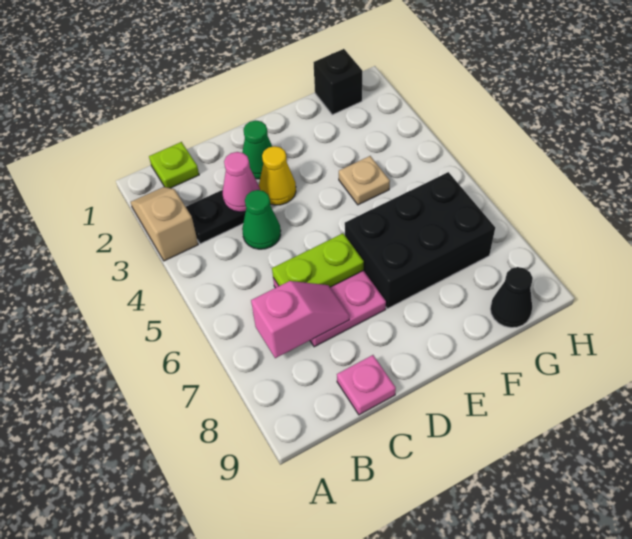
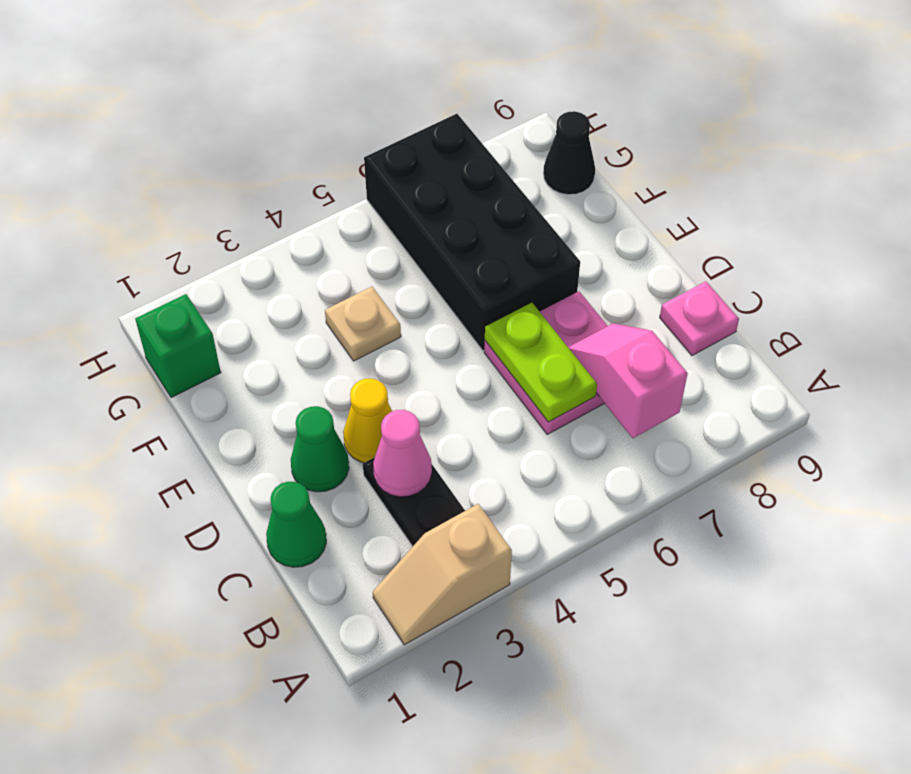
lime 1x1 plate [149,142,199,188] -> none
green 1x1 cone [242,190,281,249] -> green 1x1 cone moved to [266,482,326,567]
black 2x3 brick [345,172,495,309] -> black 2x4 brick [364,114,580,351]
black 1x1 brick [313,49,362,115] -> green 1x1 brick [135,294,221,398]

